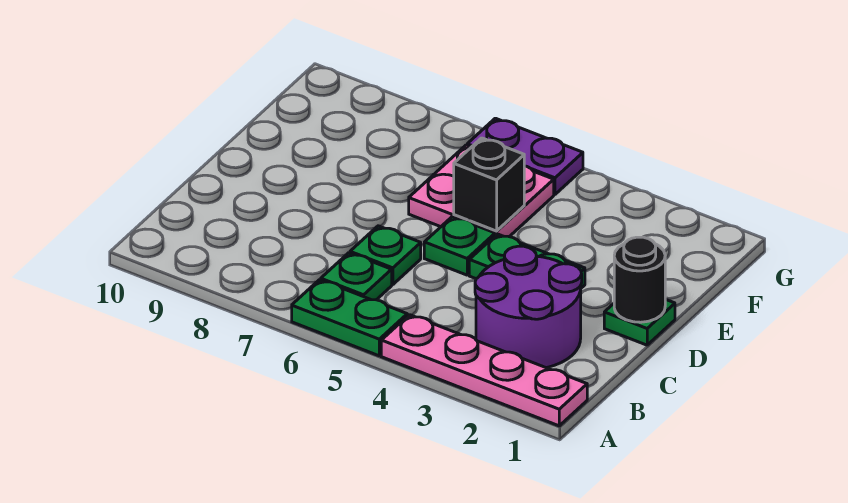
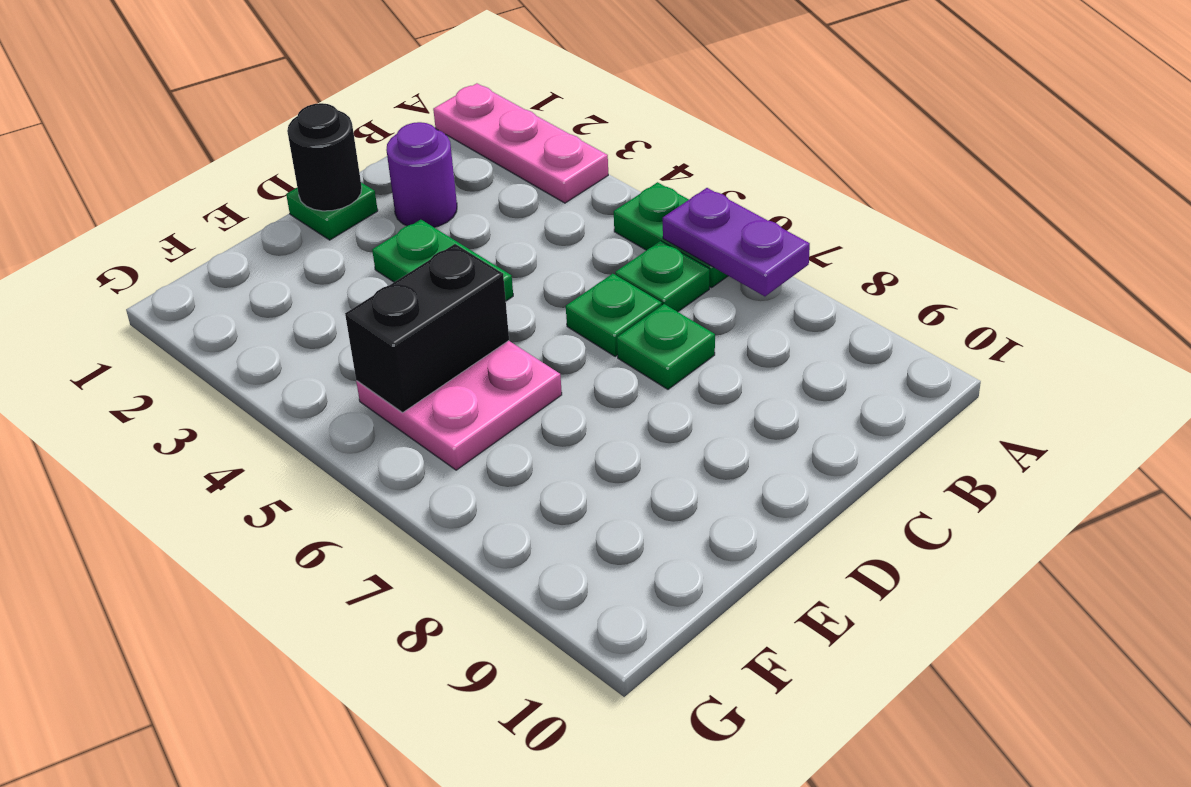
pink 1x4 plate [381,315,587,426] -> pink 1x3 plate [433,83,608,203]
purple 2x2 round brick [475,246,582,368] -> purple 1x1 round brick [386,122,457,227]
green 1x1 plate [424,216,495,275] -> green 1x1 plate moved to [617,304,715,389]
black 1x1 brick [454,138,524,231] -> black 1x2 brick [345,244,509,413]
purple 1x2 plate [467,118,583,194] -> purple 1x2 plate moved to [663,188,810,296]

